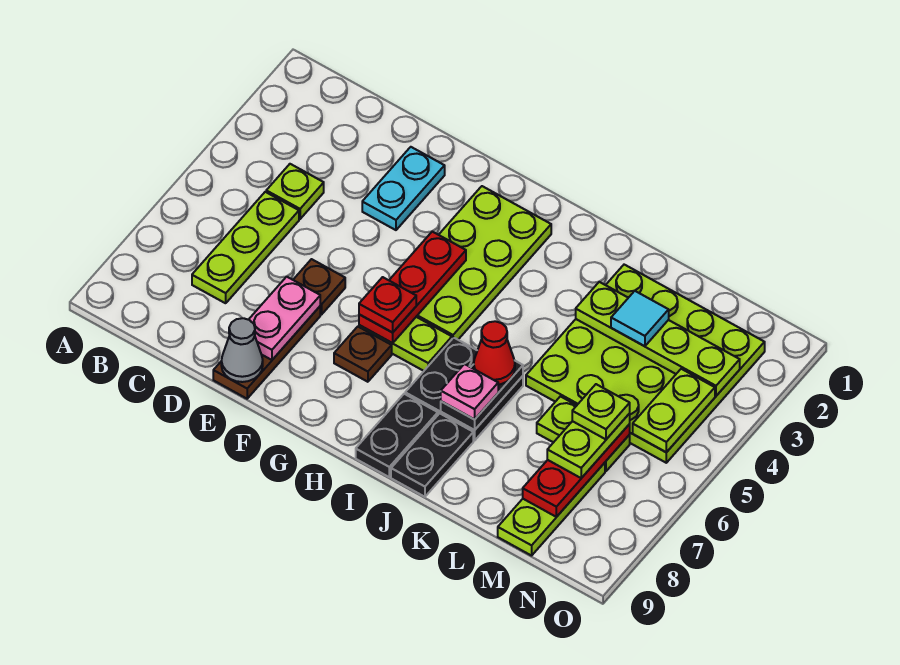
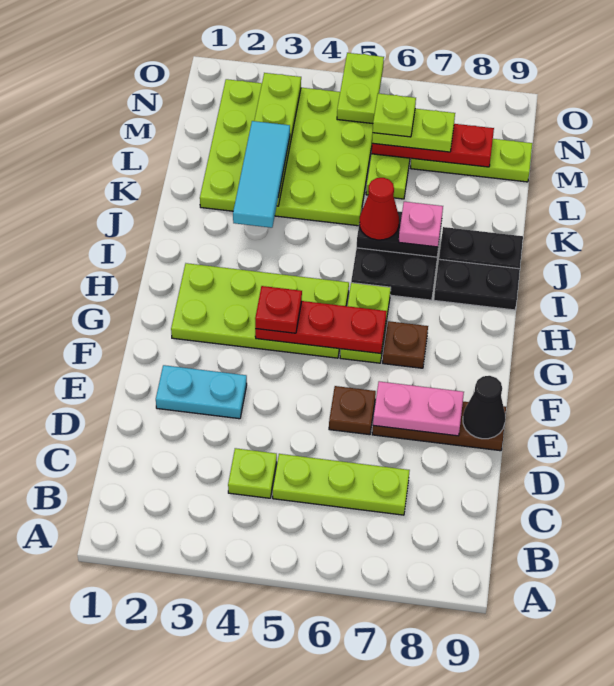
grey 1x1 cone [221,318,263,382] -> black 1x1 cone [463,376,505,439]
red 1x1 plate [359,277,416,333] -> red 1x1 plate moved to [255,286,302,333]
cyan 1x1 tile [611,291,669,346] -> cyan 1x3 tile [233,121,290,228]
lime 1x2 plate [633,369,715,452] -> lime 1x2 plate turned to [337,53,384,124]

